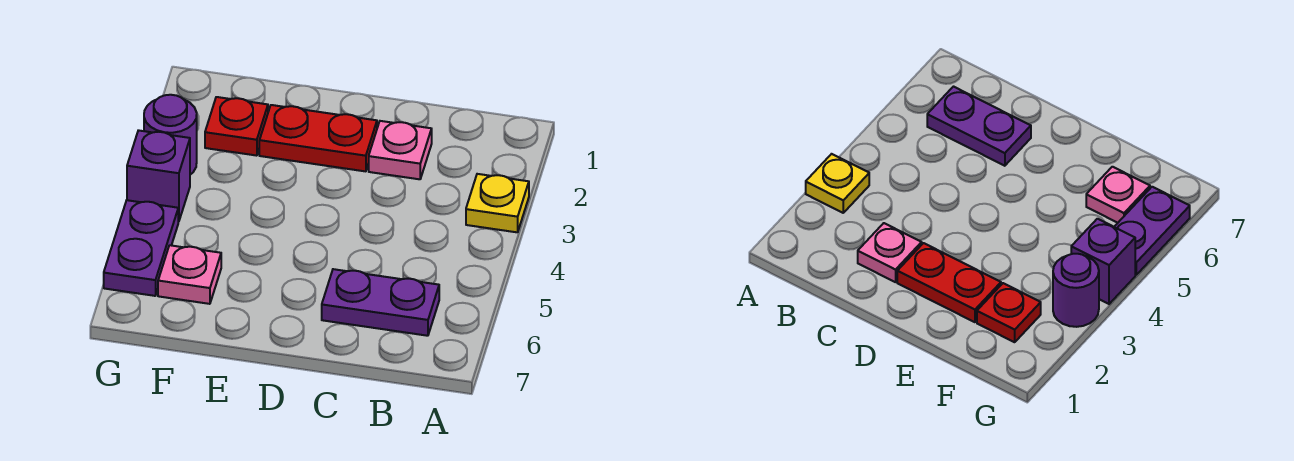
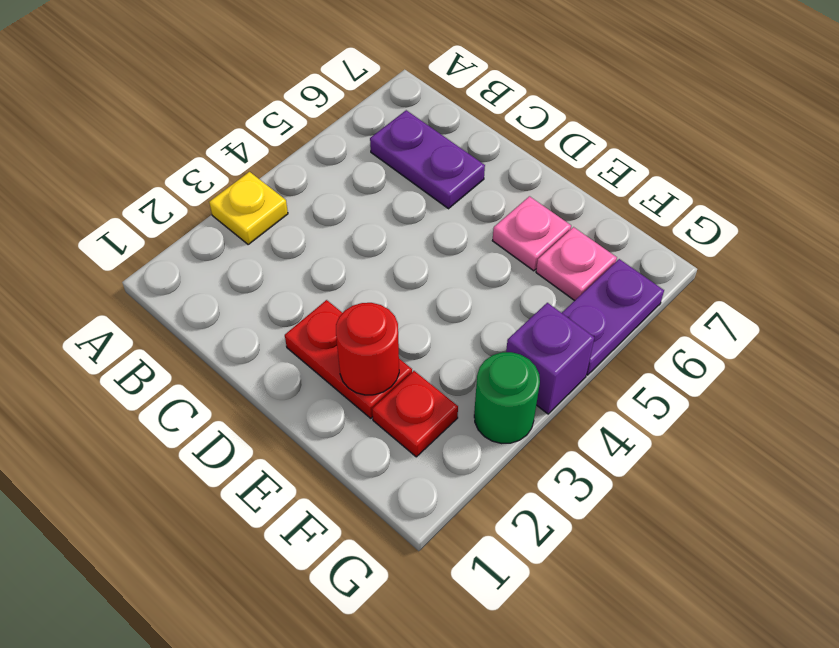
pink 1x1 plate [369,121,432,179] -> pink 1x1 plate moved to [492,196,571,271]
none -> red 1x1 round brick [336,303,399,395]
purple 1x1 round brick [144,95,197,175] -> green 1x1 round brick [474,352,540,443]

